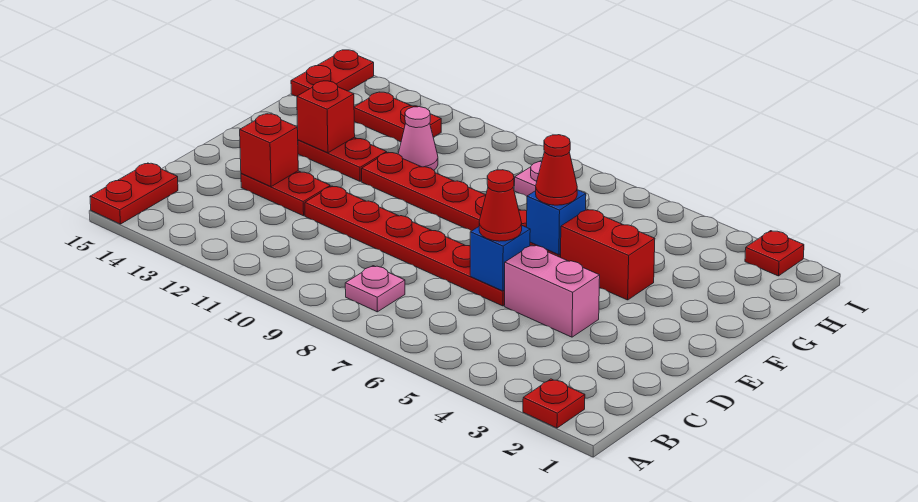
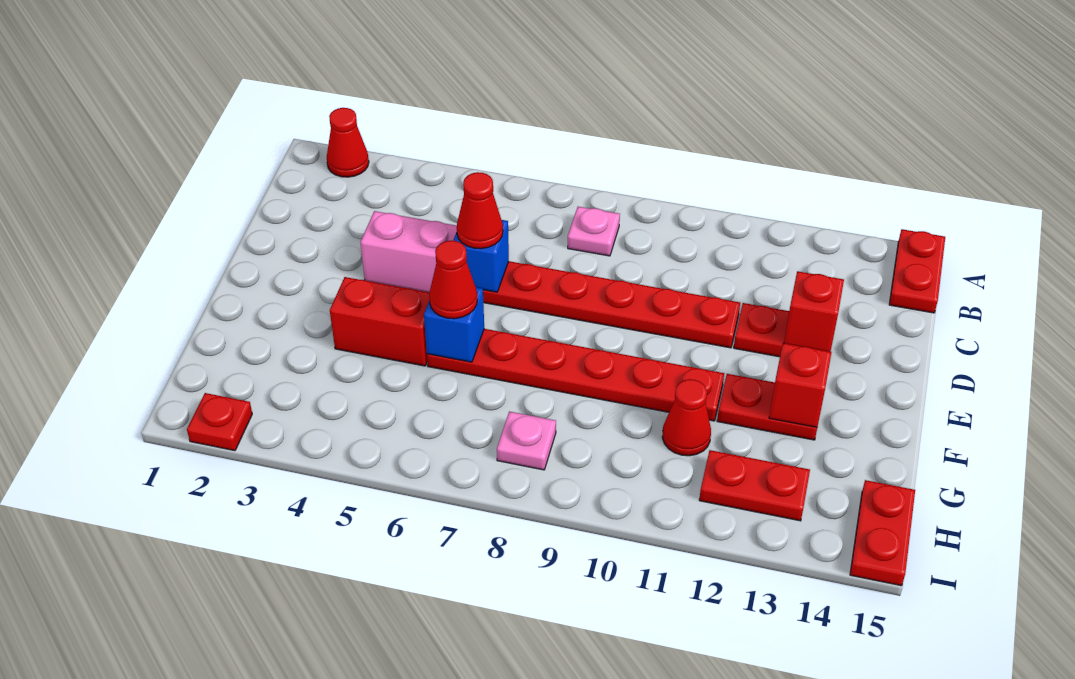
red 1x1 plate [523,379,585,428] -> red 1x1 cone [327,108,369,177]
pink 1x1 cone [398,107,438,170] -> red 1x1 cone [662,379,711,456]

